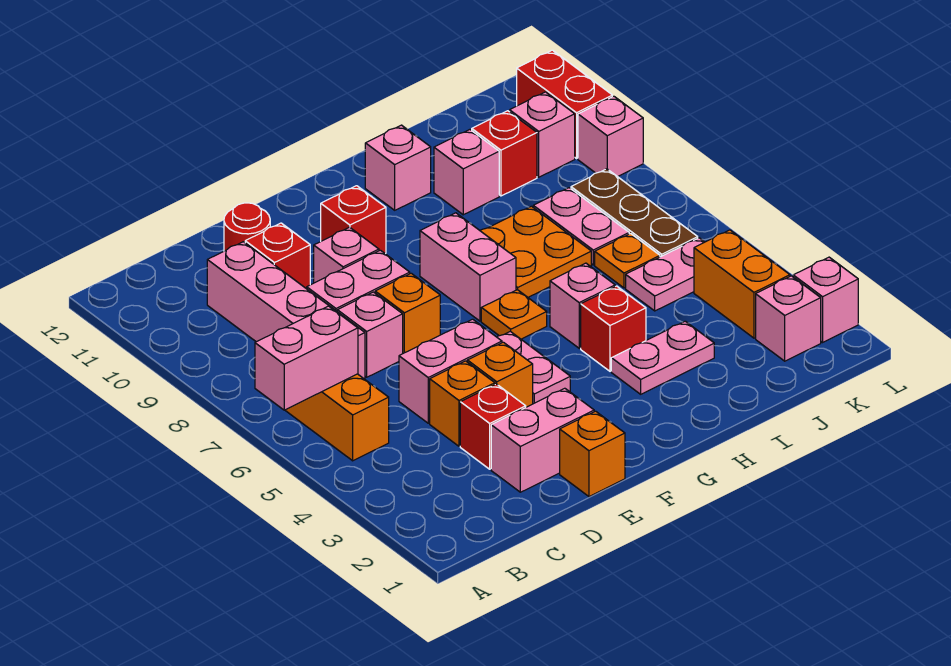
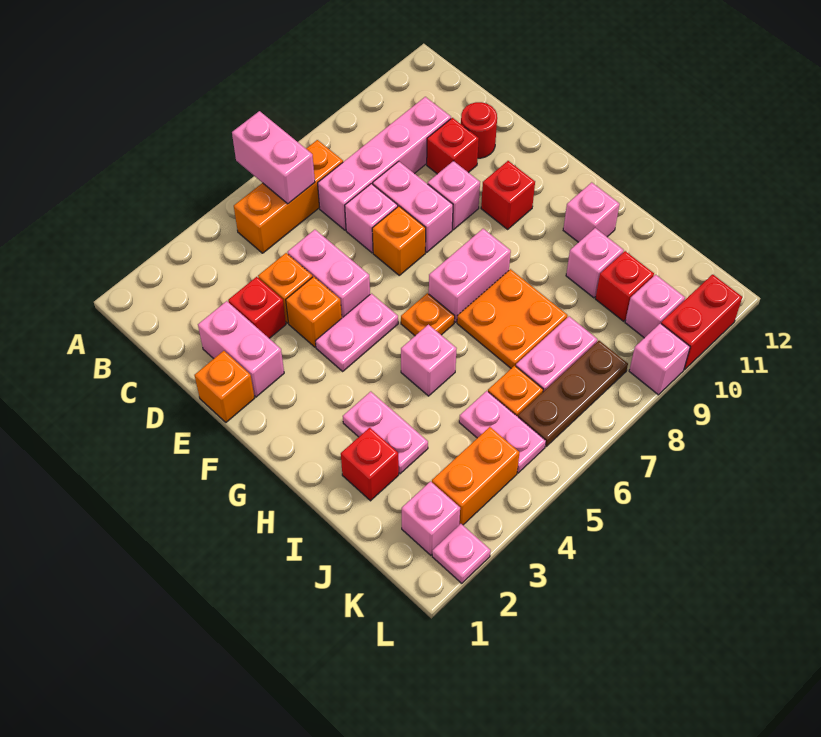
red 1x1 brick [581,286,646,371] -> red 1x1 brick moved to [341,428,399,501]
pink 1x1 brick [793,257,858,342] -> pink 1x1 plate [432,524,491,583]

